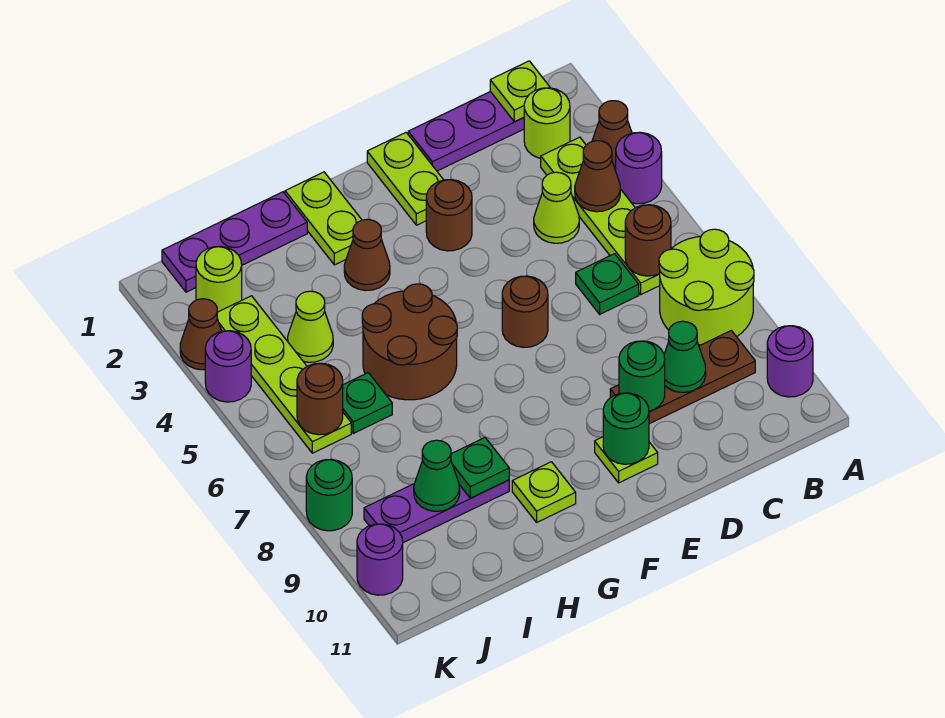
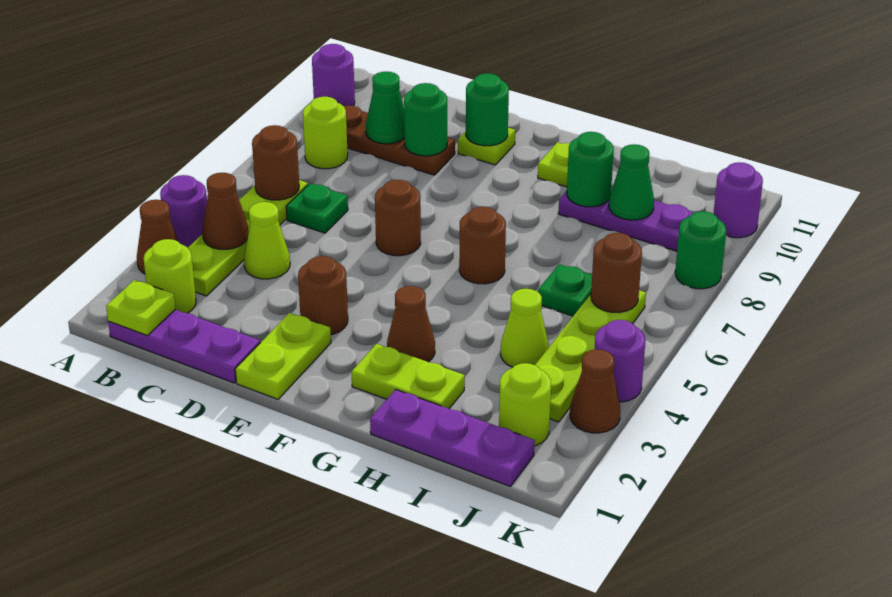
lime 2x2 round brick [659,229,754,345] -> lime 1x1 round brick [303,97,348,169]
lime 1x2 plate [285,172,362,265] -> lime 1x2 plate turned to [351,344,465,409]
brown 2x2 round brick [362,284,457,400] -> brown 1x1 round brick [459,207,506,284]
green 1x1 plate [451,438,509,498] -> green 1x1 round brick [567,132,614,207]

